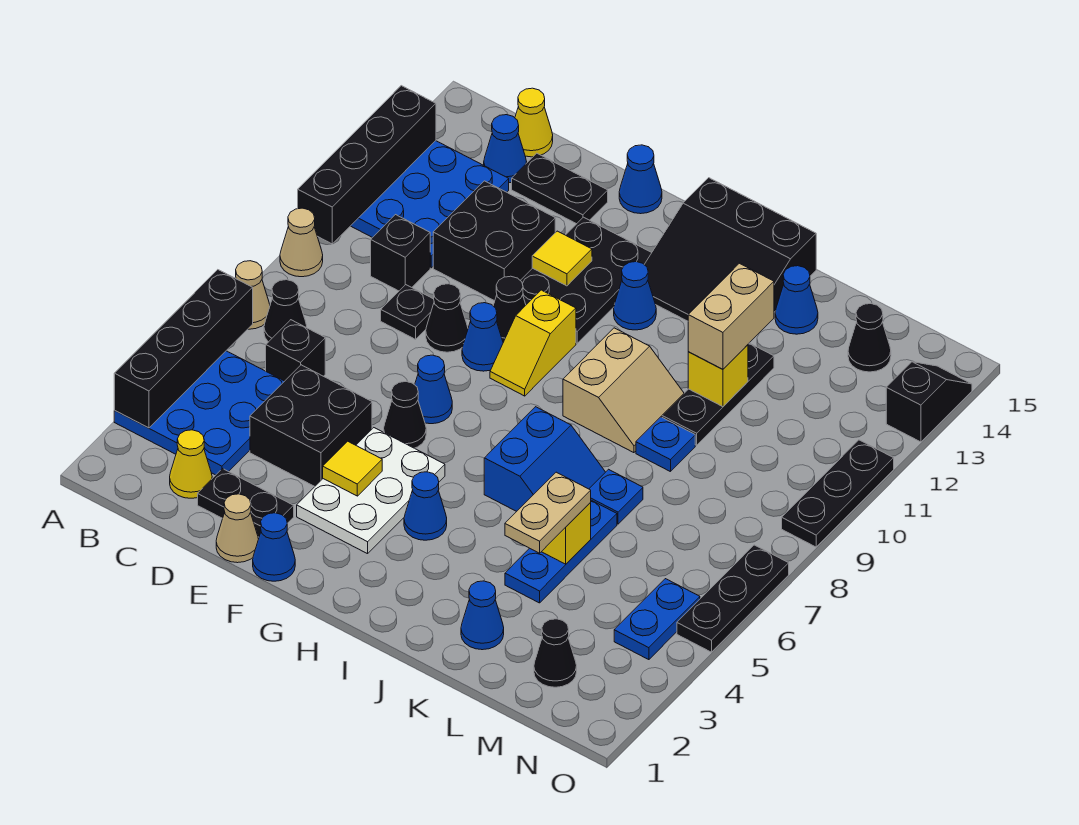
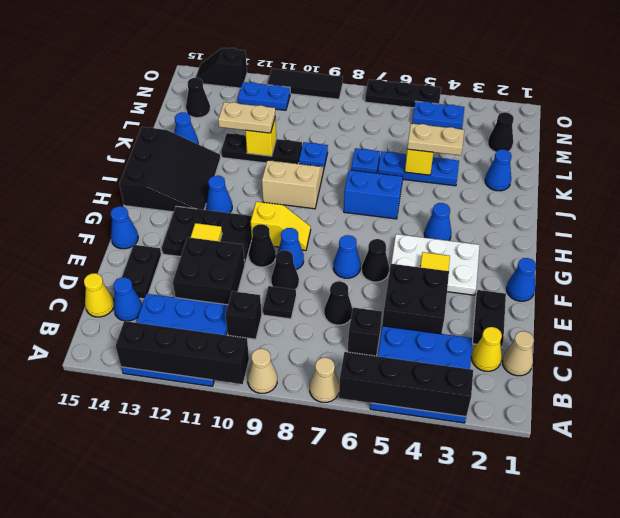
black 1x1 cone [264,280,307,342] -> black 1x1 cone moved to [324,281,353,325]
tan 1x1 cone [216,494,258,563] -> tan 1x1 cone moved to [502,331,534,376]
tan 1x2 brick [688,263,774,369] -> tan 1x2 plate [218,102,275,133]
none -> blue 1x2 plate [238,82,290,110]
black 1x3 plate [782,440,894,547] -> black 1x3 tile [267,69,343,99]

